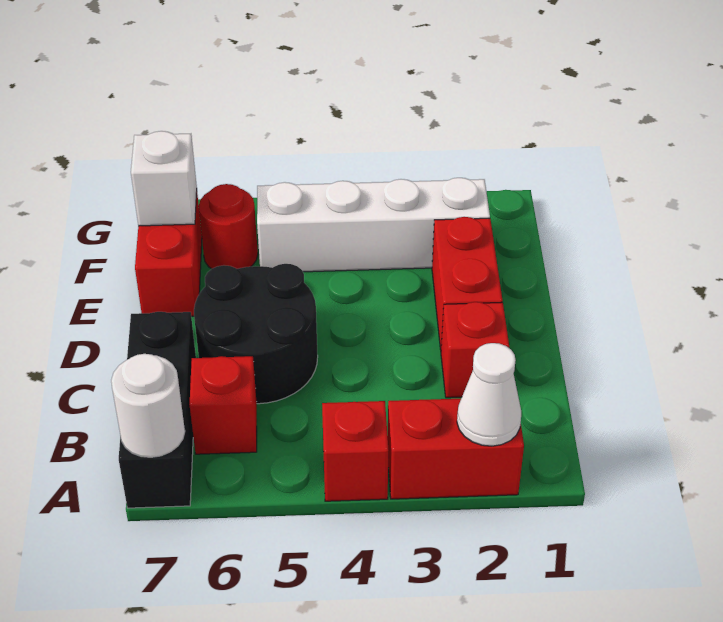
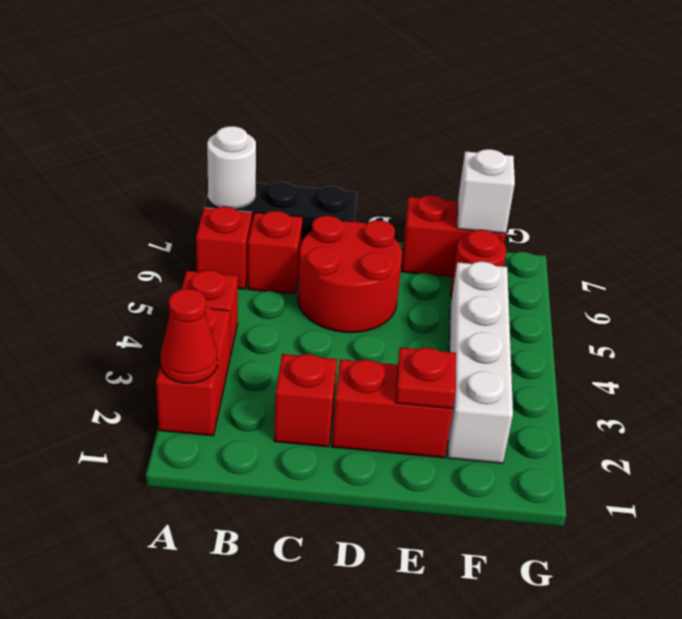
white 1x1 cone [457,343,521,446] -> red 1x1 cone [161,289,217,383]
none -> red 1x1 brick [196,206,252,289]
black 2x2 round brick [194,264,318,404] -> red 2x2 round brick [298,216,402,333]
none -> red 1x1 plate [396,347,456,408]

